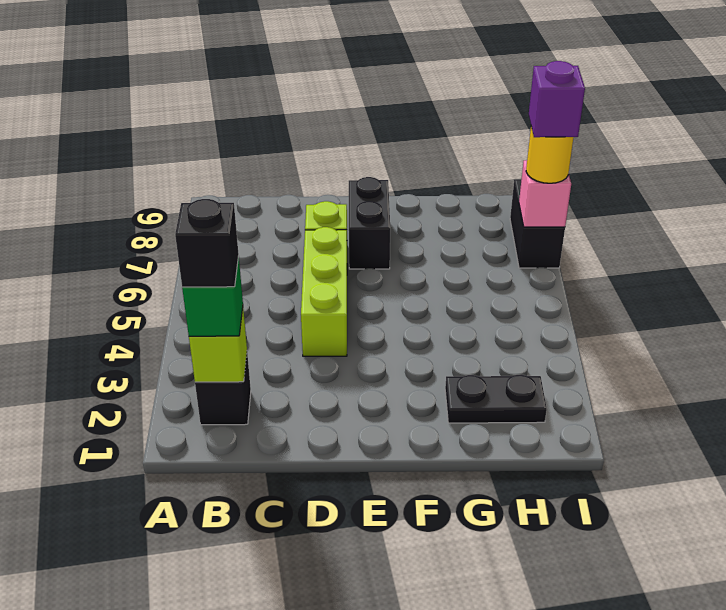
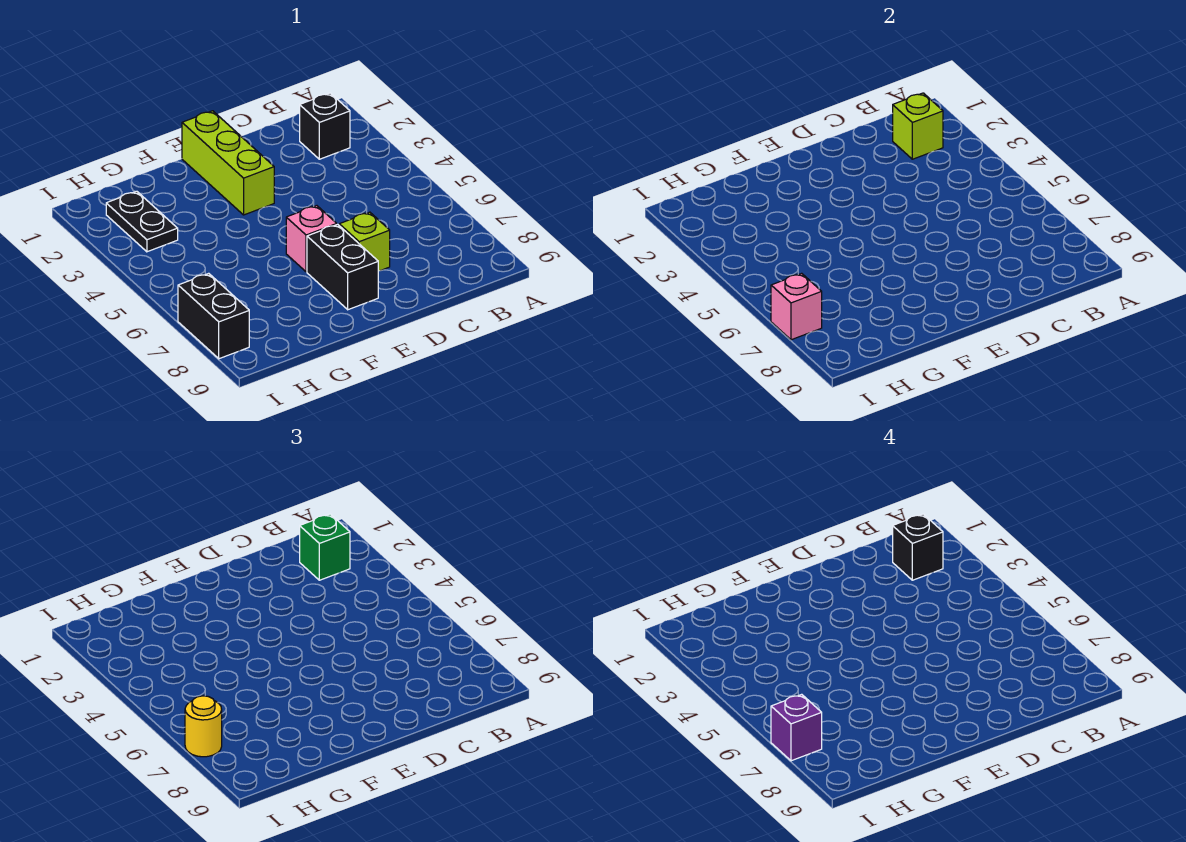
lime 1x3 brick [301,227,347,356] -> lime 1x3 brick moved to [182,111,274,215]
none -> pink 1x1 brick [286,206,337,272]
black 1x2 plate [445,375,547,423] -> black 1x2 plate turned to [106,191,178,252]

